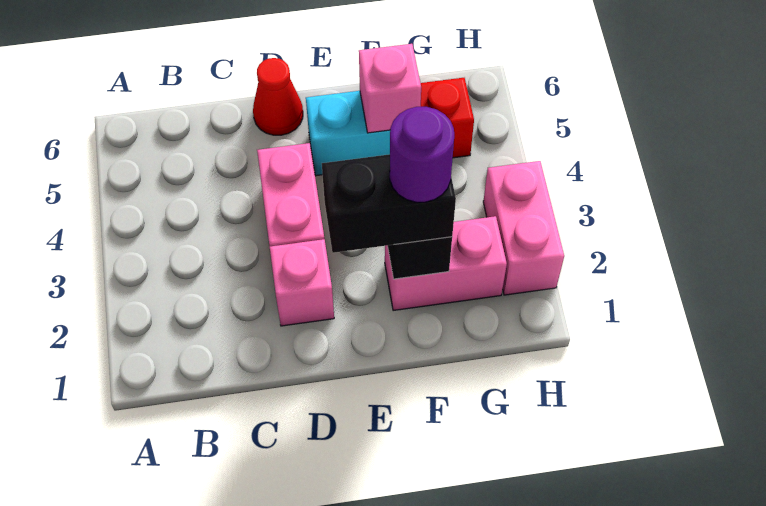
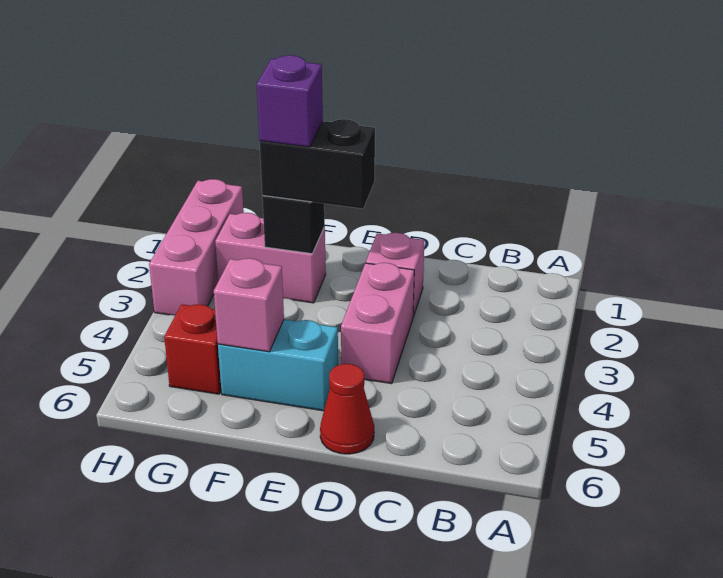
purple 1x1 round brick [390,107,454,202] -> purple 1x1 brick [257,55,323,147]
pink 1x2 brick [483,161,564,295] -> pink 1x3 brick [149,179,244,315]

